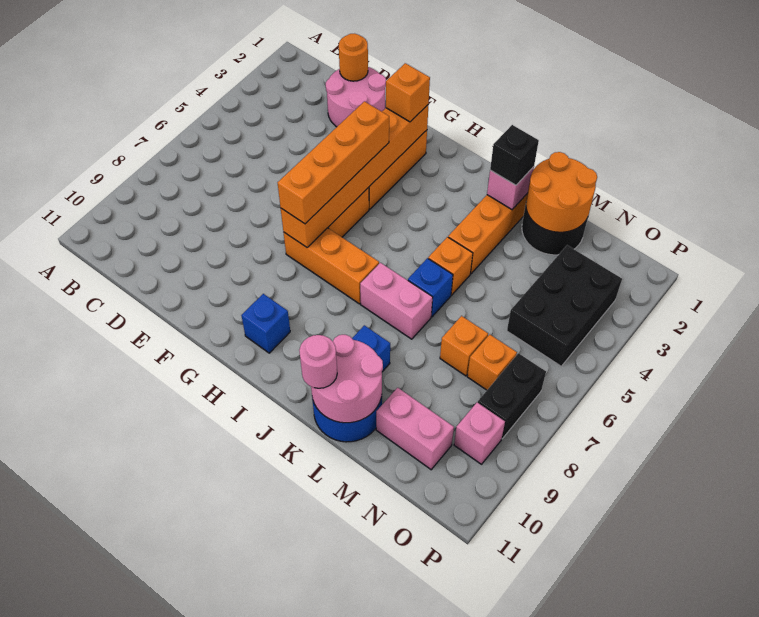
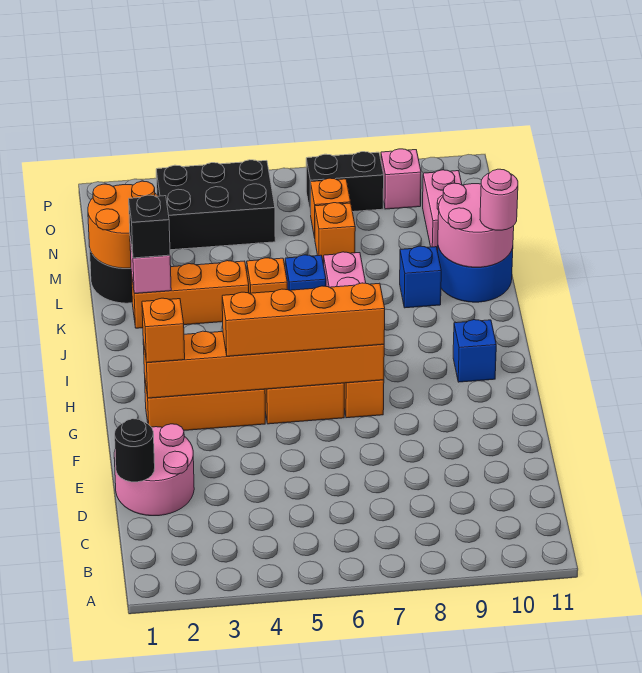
orange 1x1 round brick [339,34,368,81] -> black 1x1 round brick [115,419,155,482]

